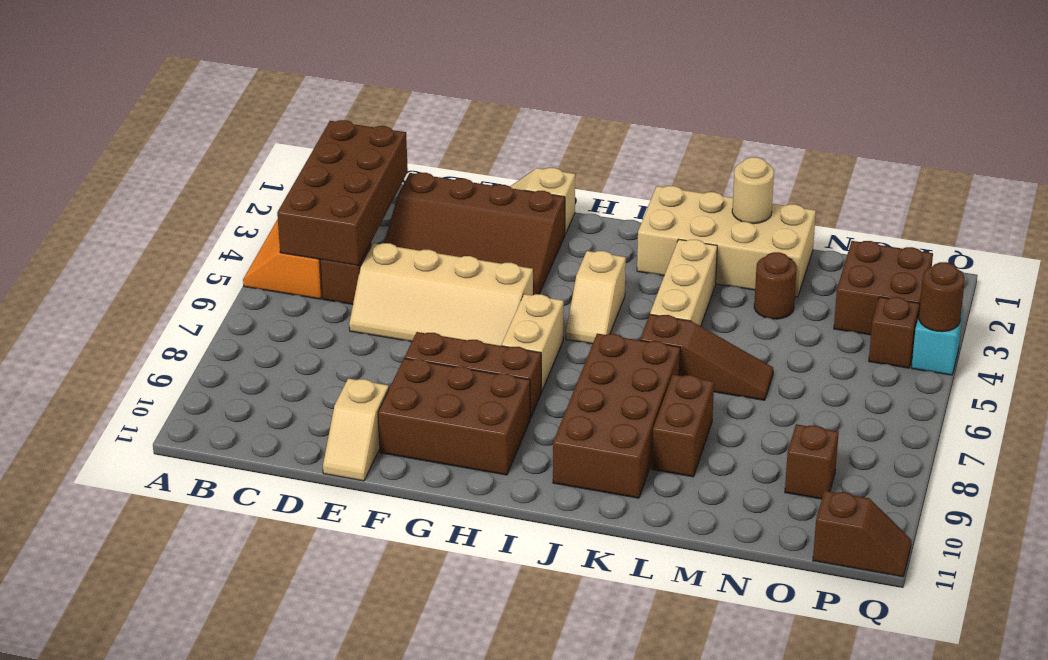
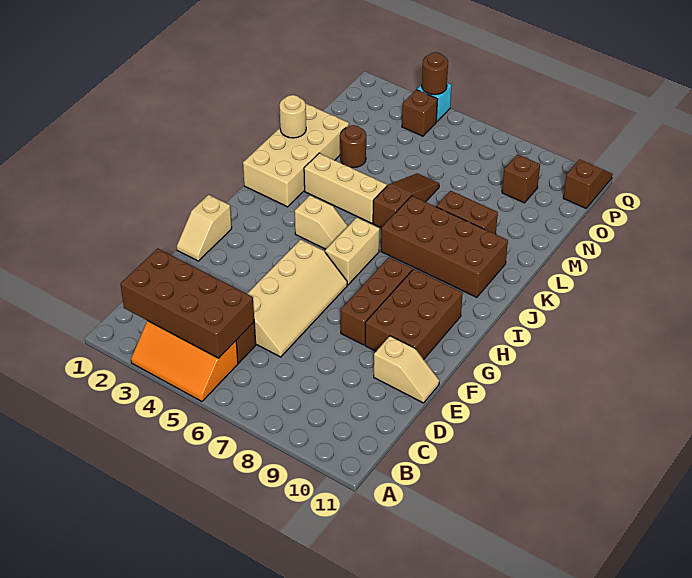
brown 3x4 slope [384,173,565,295] -> none
tan 1x2 brick [501,294,564,392] -> tan 1x2 brick turned to [325,218,380,285]
brown 2x2 brick [834,241,933,335] -> none

